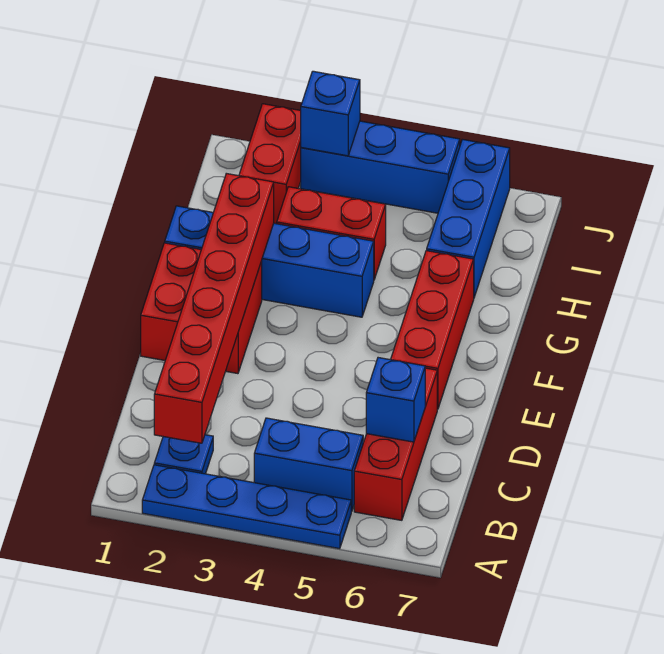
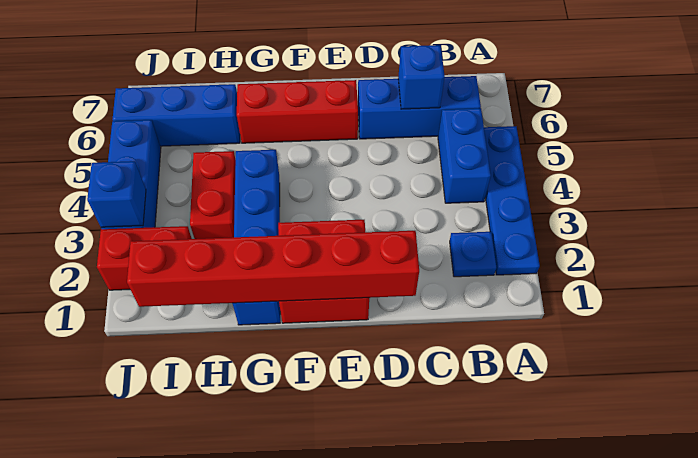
red 1x6 brick [154,173,274,443] -> red 1x6 brick moved to [127,231,419,307]
red 1x3 brick [354,368,437,520] -> blue 1x3 brick [358,76,481,139]

